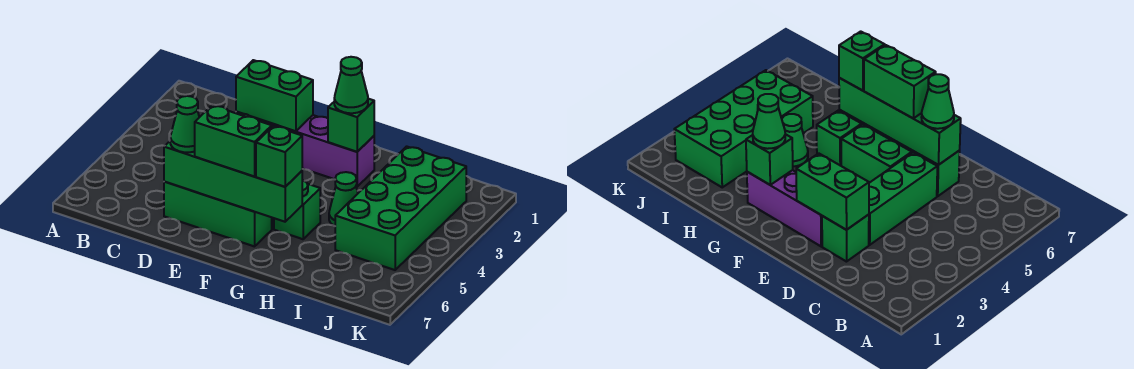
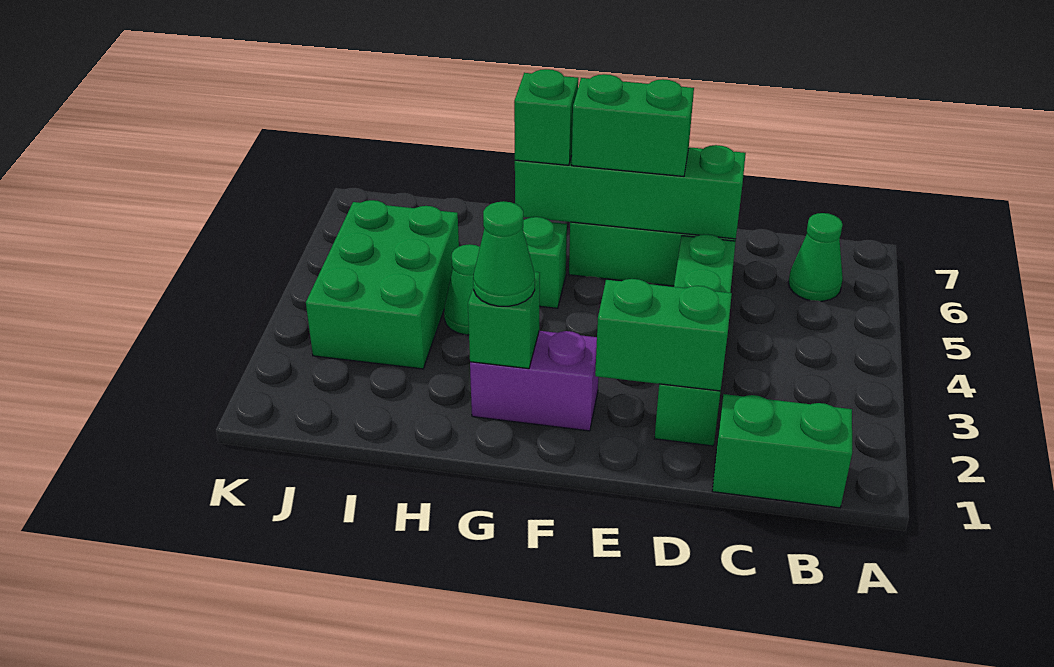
green 1x1 cone [170,96,199,152] -> green 1x1 cone moved to [788,213,843,301]
purple 1x3 brick [267,115,374,187] -> purple 1x2 brick [470,331,598,431]
green 1x2 brick [841,124,912,183] -> green 1x2 brick moved to [712,394,852,508]
green 2x4 brick [335,146,466,270] -> green 2x3 brick [306,200,459,369]

